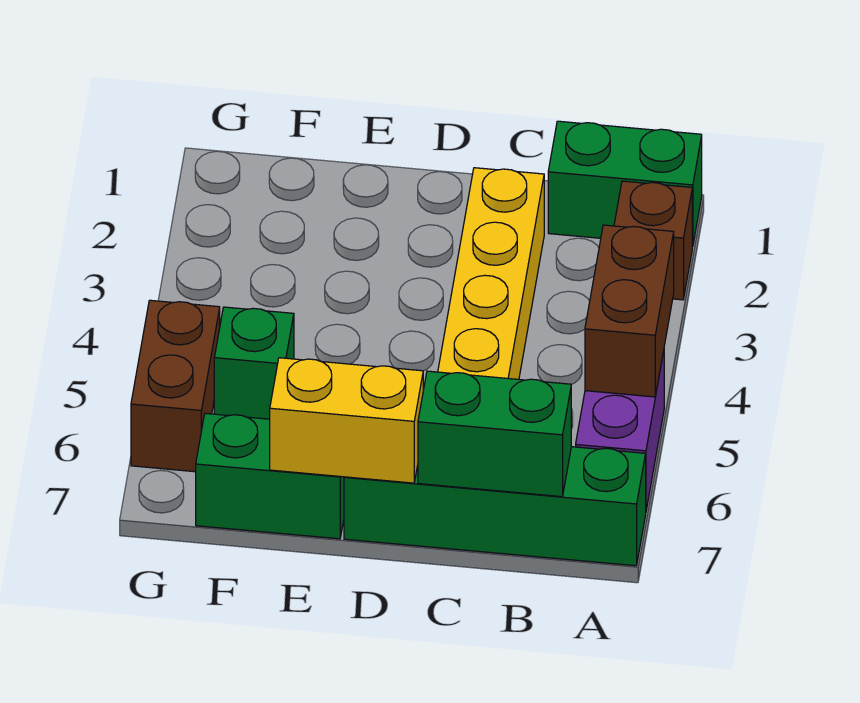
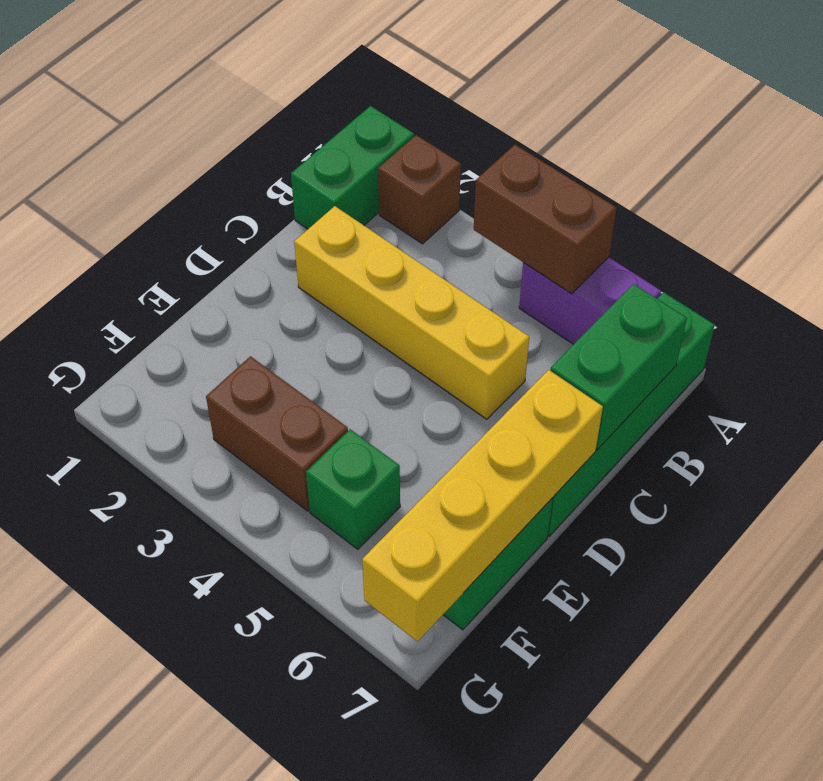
yellow 1x2 brick [270,358,423,483] -> yellow 1x4 brick [362,370,603,641]
brown 1x2 brick [131,300,220,472] -> brown 1x2 brick moved to [206,356,348,511]

